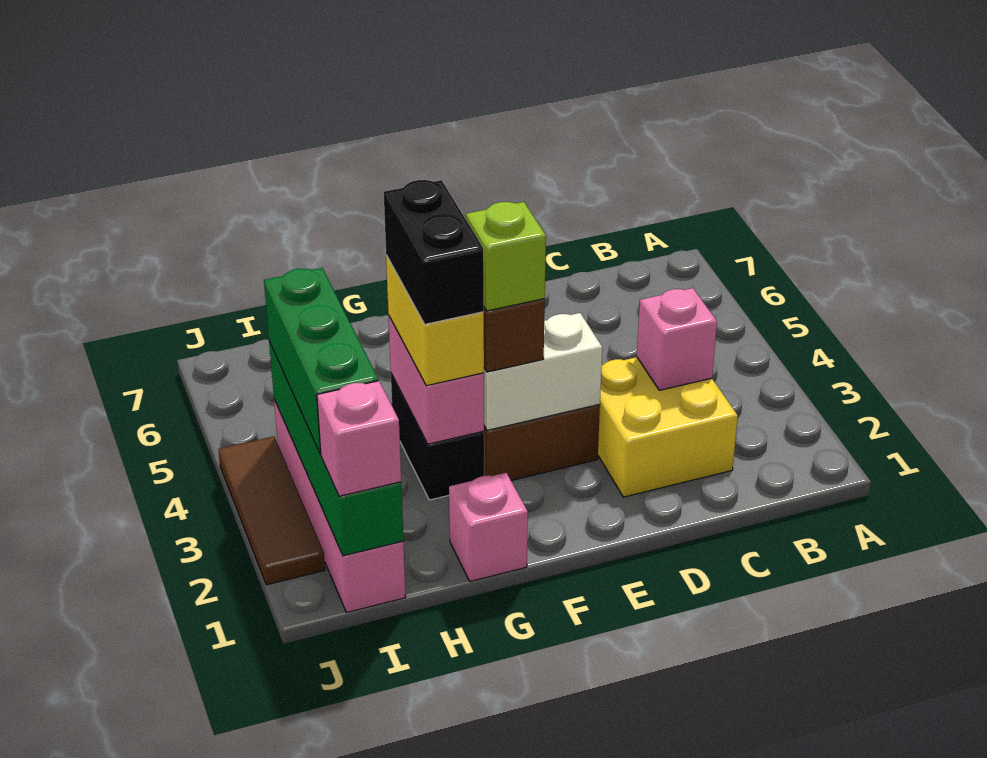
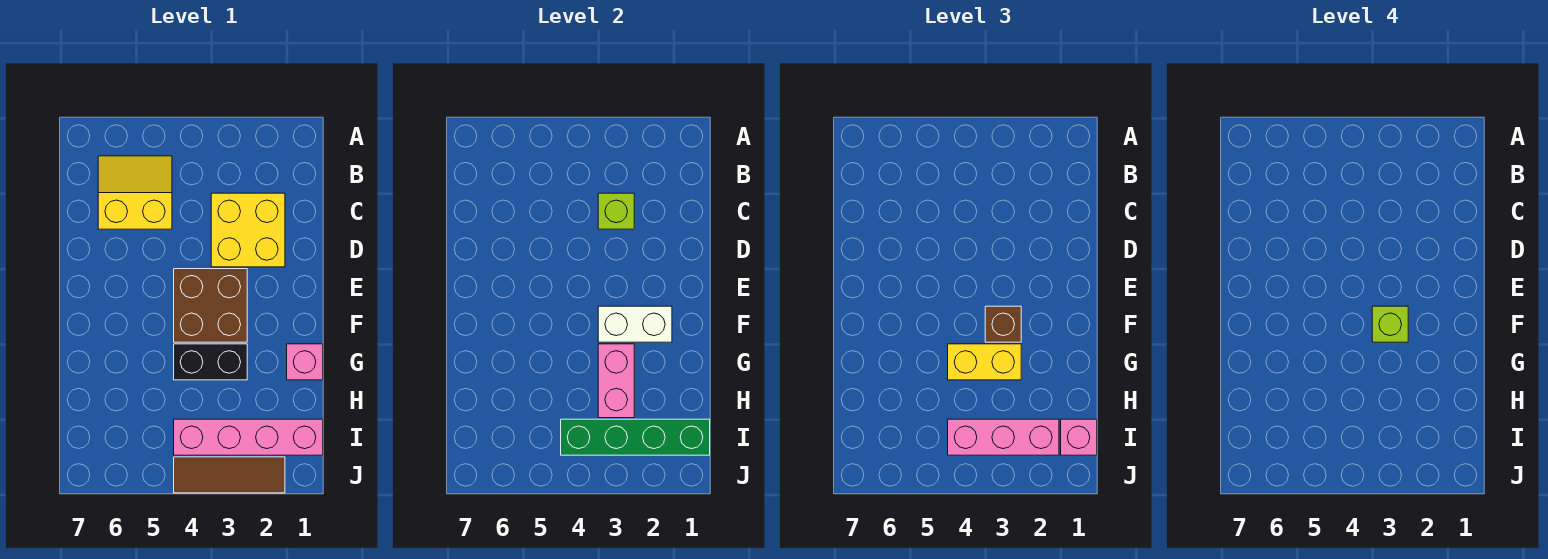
none -> yellow 2x2 slope [98,156,172,229]
pink 1x1 brick [637,288,717,390] -> lime 1x1 brick [598,193,634,229]
white 1x2 brick [484,313,602,430] -> white 1x2 brick turned to [598,306,672,342]
pink 1x2 brick [388,315,484,444] -> pink 1x2 brick turned to [598,344,634,418]
black 1x2 brick [384,180,484,324] -> none
green 1x3 brick [264,268,378,454] -> pink 1x3 brick [948,419,1059,455]

